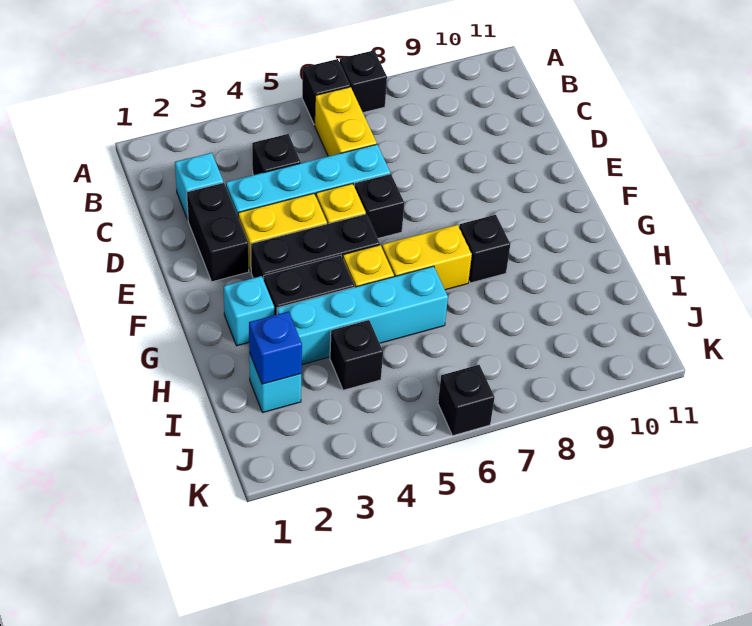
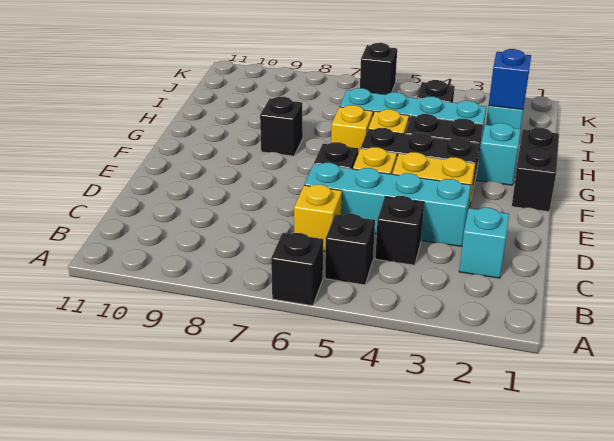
black 1x1 brick [339,50,387,113] -> black 1x1 brick moved to [325,214,375,285]
yellow 1x2 brick [315,87,377,156] -> yellow 1x1 brick [294,185,342,252]
black 1x2 brick [187,183,249,282] -> black 1x2 brick moved to [512,128,559,212]
yellow 1x2 brick [382,225,472,290] -> yellow 1x1 brick [331,105,373,153]

